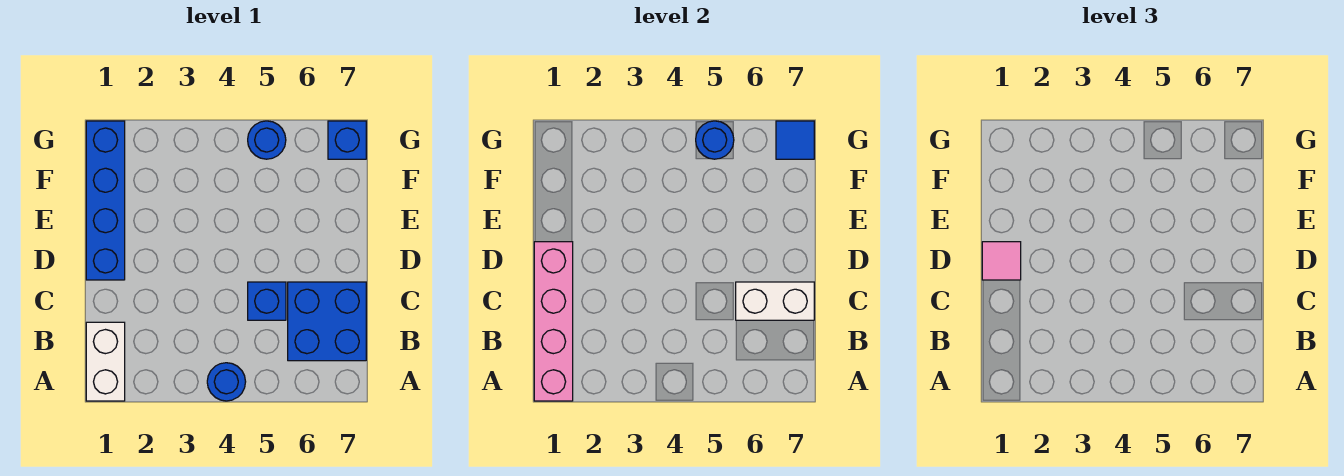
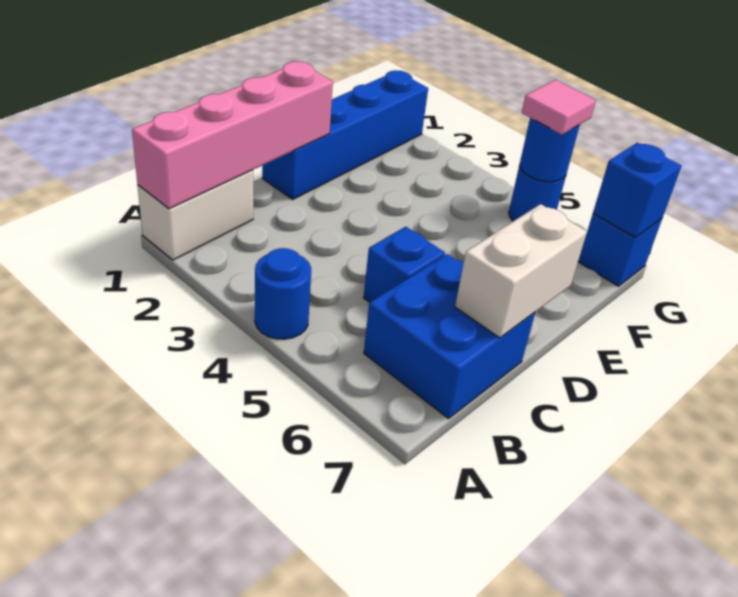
white 1x2 brick [736,282,814,320] -> white 1x2 brick turned to [455,204,587,338]
pink 1x1 tile [982,242,1021,280] -> pink 1x1 tile moved to [522,80,596,135]
blue 1x1 tile [776,121,814,159] -> blue 1x1 brick [593,143,681,238]

